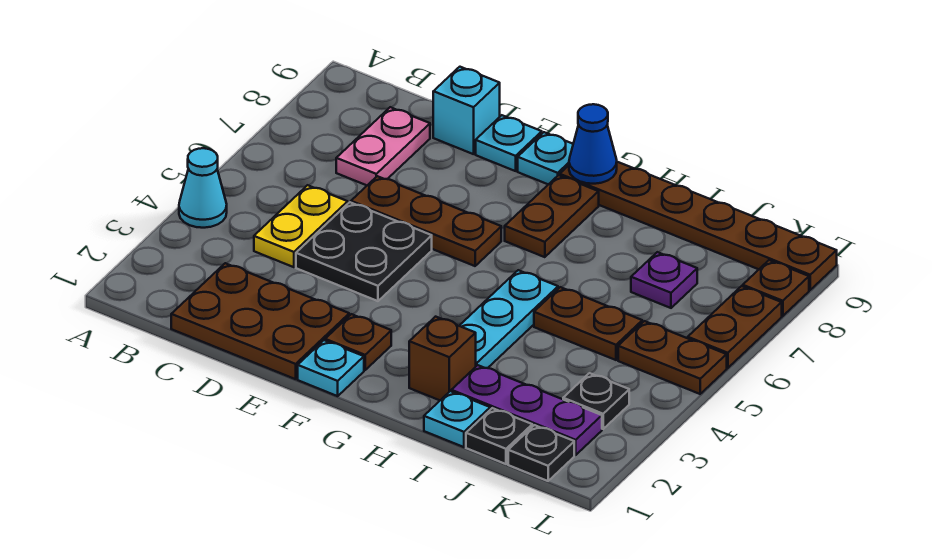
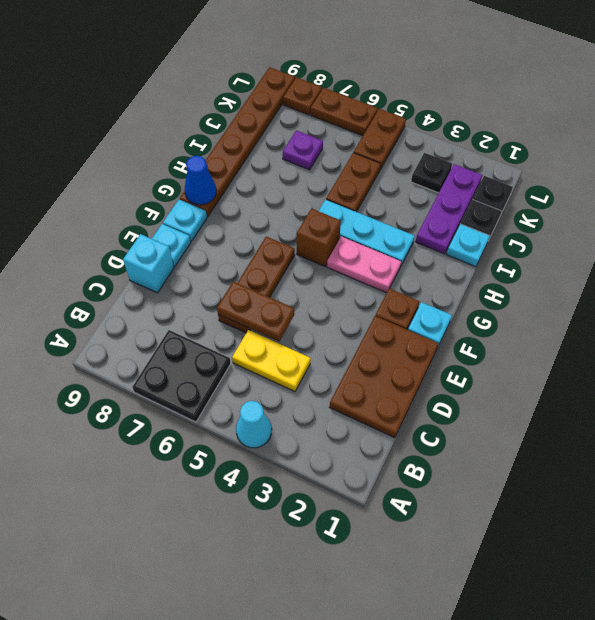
pink 1x2 plate [336,107,430,185] -> pink 1x2 plate moved to [327,236,401,293]
black 2x2 plate [296,202,432,301] -> black 2x2 plate moved to [132,330,231,422]
brown 1x2 plate [505,175,599,257] -> brown 1x2 plate moved to [217,282,294,341]
brown 1x1 brick [409,317,476,400] -> brown 1x1 brick moved to [297,209,341,266]

